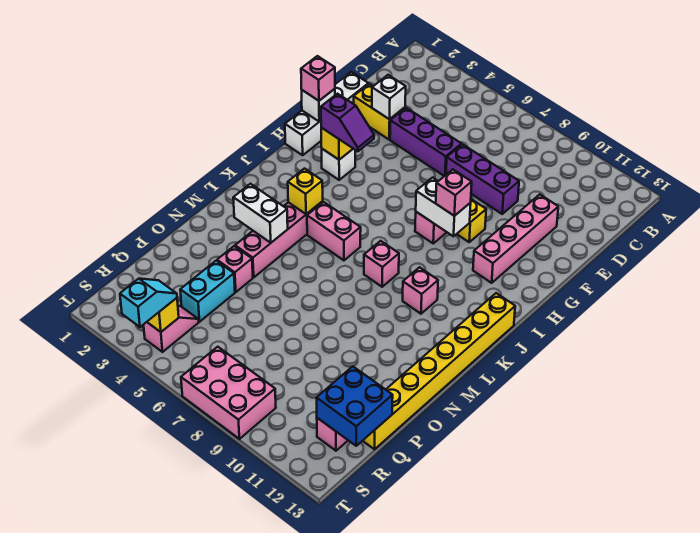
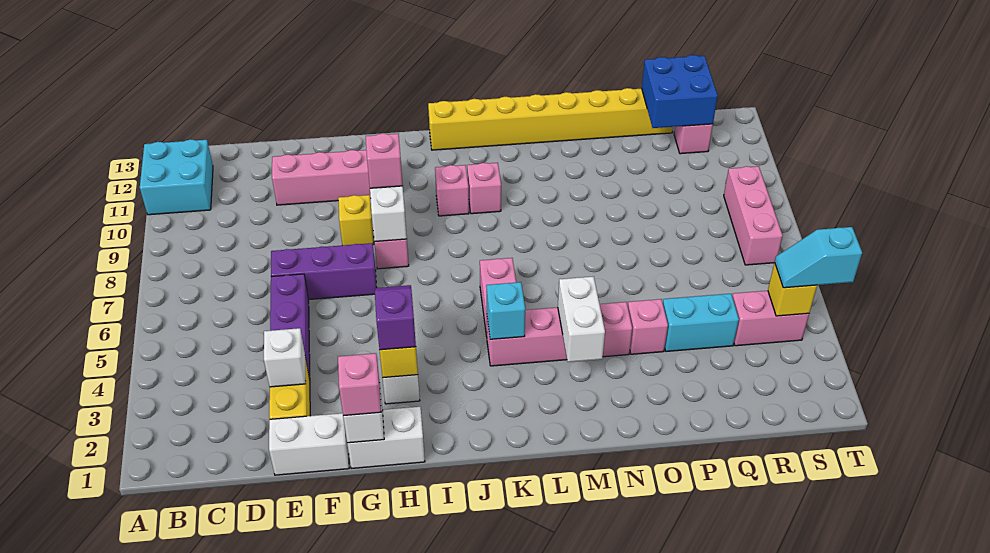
none -> cyan 2x2 brick [140,139,213,215]
purple 1x3 brick [446,144,519,214] -> purple 1x3 brick turned to [271,243,377,299]
yellow 1x1 brick [288,169,323,214] -> cyan 1x1 brick [486,282,525,339]
pink 1x1 brick [364,241,399,287] -> pink 1x1 brick moved to [435,165,469,216]
pink 1x2 slope [144,306,199,352] -> pink 1x2 brick [732,291,809,346]
pink 2x3 brick [181,347,276,439] -> pink 1x3 brick [724,166,783,265]

